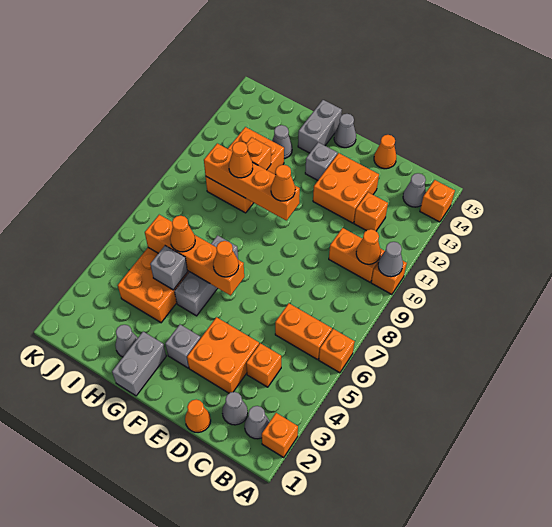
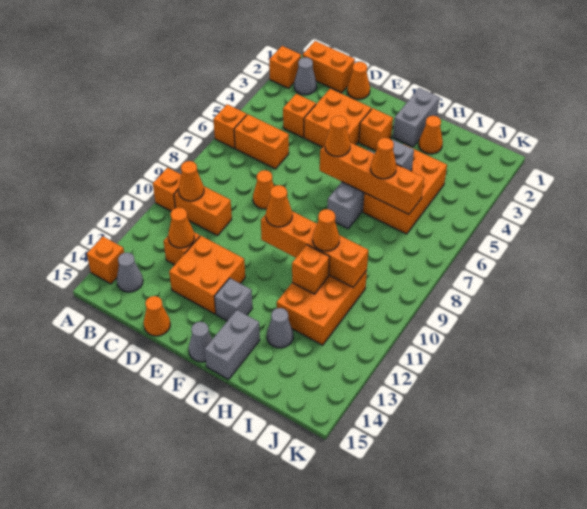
grey 1x1 cone [378,242,403,277] -> none
none -> orange 1x2 brick [303,41,355,93]
grey 1x1 cone [222,392,248,425] -> none
none -> orange 1x1 cone [168,207,194,248]
none -> orange 1x1 cone [253,170,274,209]
grey 1x1 brick [165,325,201,368] -> orange 1x1 brick [359,108,393,151]
grey 1x1 cone [115,325,138,357] -> orange 1x1 cone [419,116,443,154]

